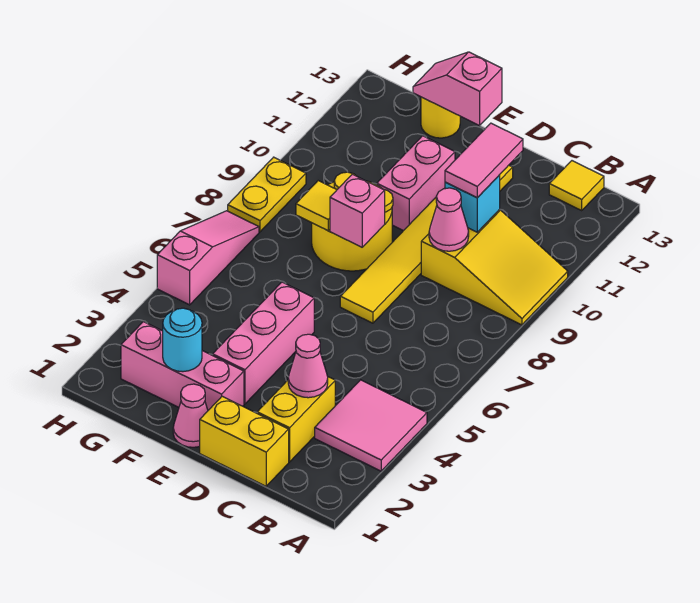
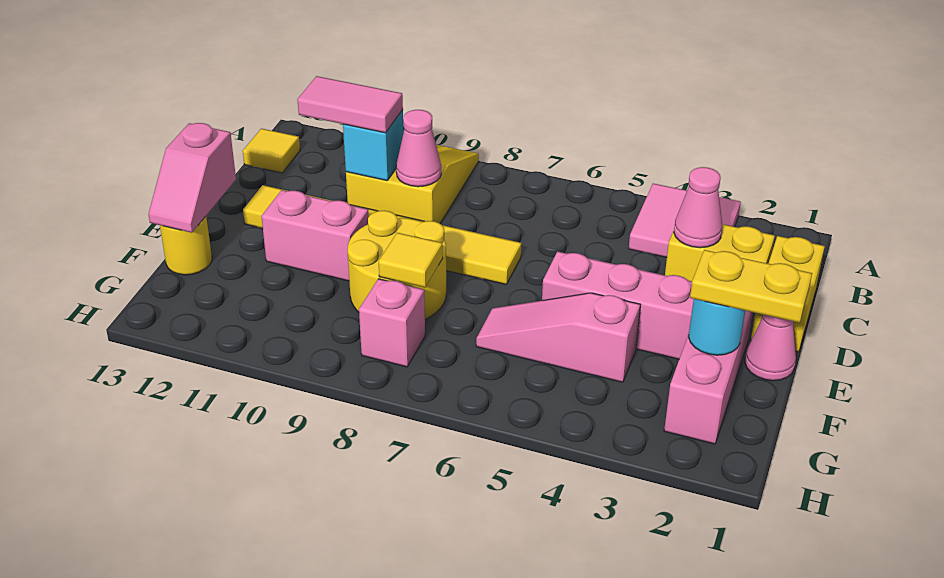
pink 1x1 brick [330,174,385,247] -> pink 1x1 brick moved to [359,279,425,367]
pink 1x3 slope [157,211,259,305] -> pink 1x3 slope moved to [476,293,640,382]
yellow 1x2 plate [228,157,306,232] -> yellow 1x2 plate moved to [690,250,812,323]

